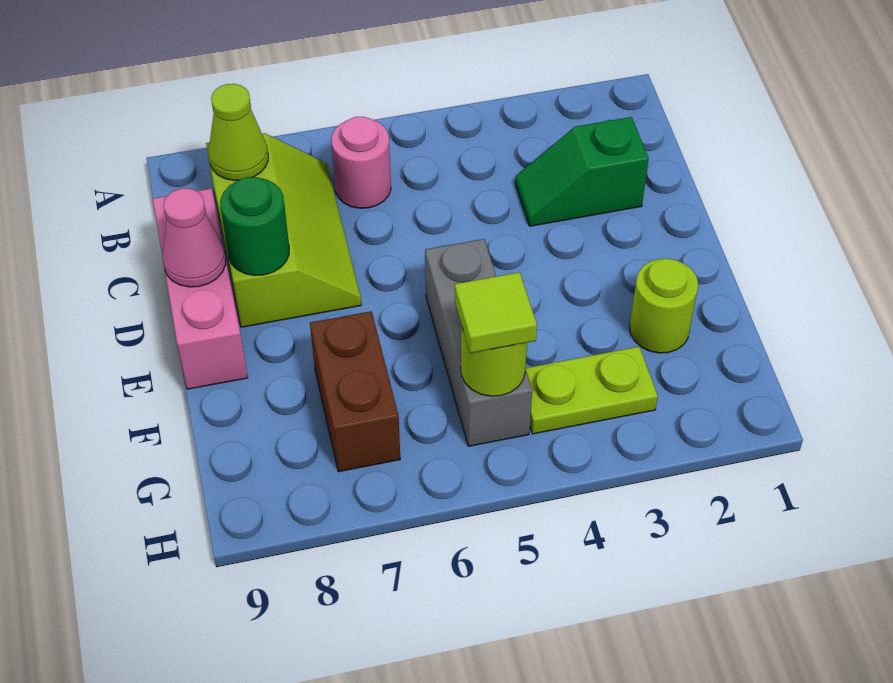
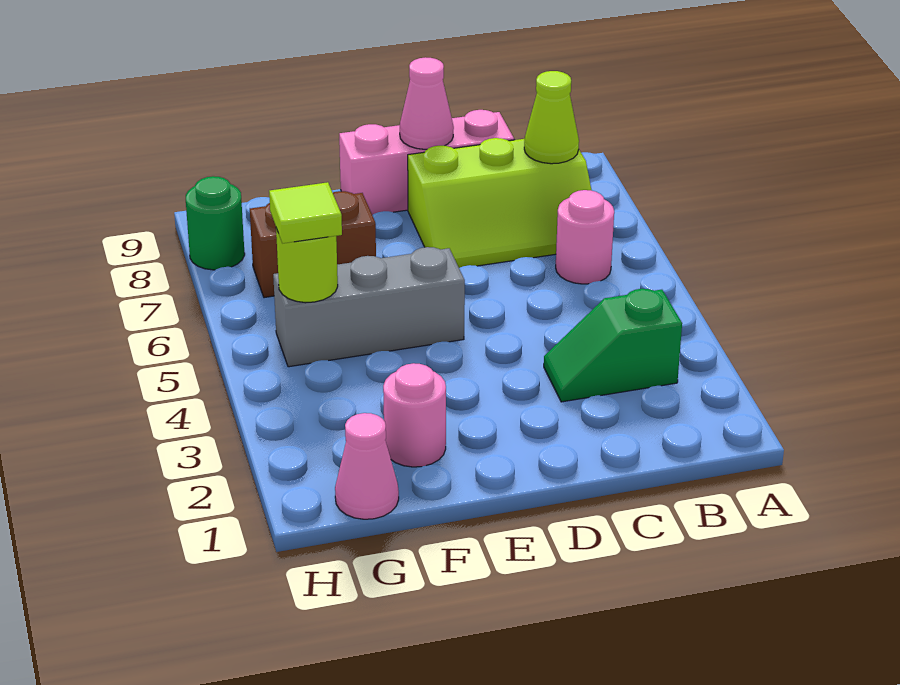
green 1x2 slope [515,117,649,226] -> green 1x2 slope turned to [544,289,682,402]
green 1x1 round brick [220,177,289,276] -> green 1x1 round brick moved to [186,176,245,270]
lime 1x1 round brick [630,259,698,353] -> pink 1x1 round brick [383,363,446,467]
none -> pink 1x1 cone [335,413,399,519]
lime 1x2 plate [525,347,658,434] -> none

